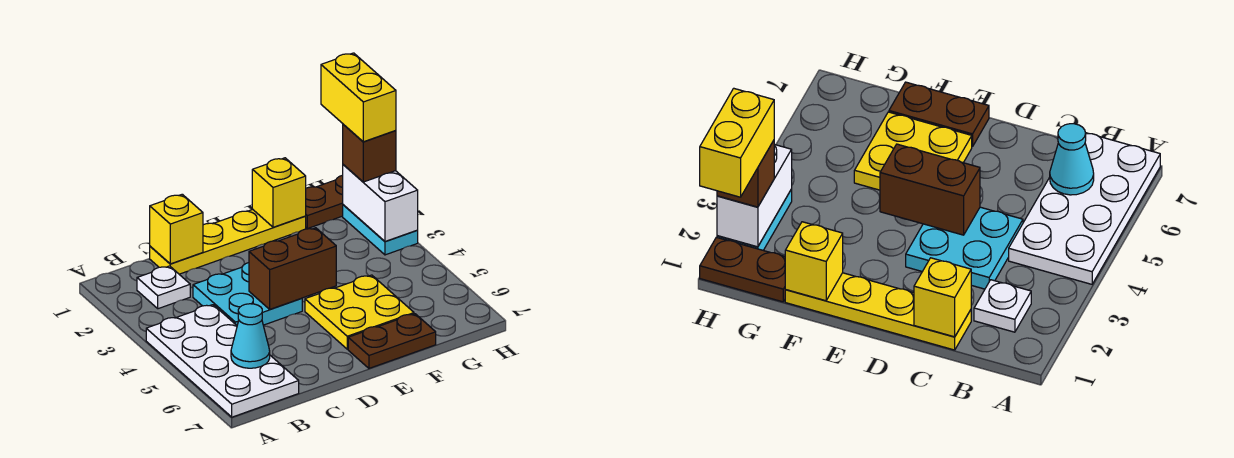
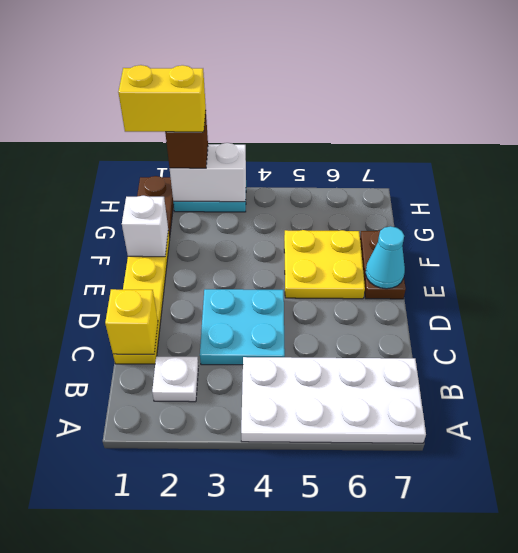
cyan 1x1 cone [231,304,270,368] -> cyan 1x1 cone moved to [366,226,405,289]
brown 1x2 brick [249,228,336,309] -> none
yellow 1x1 brick [252,158,306,227] -> white 1x1 brick [122,196,168,257]

